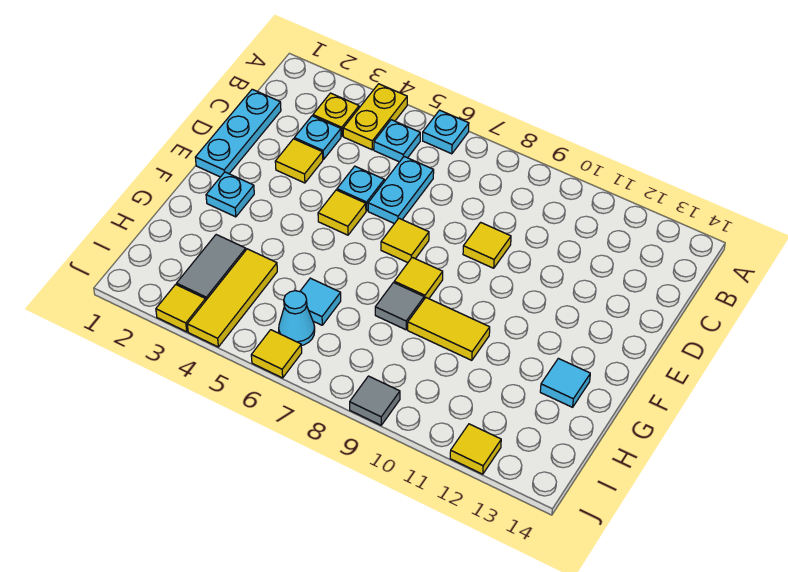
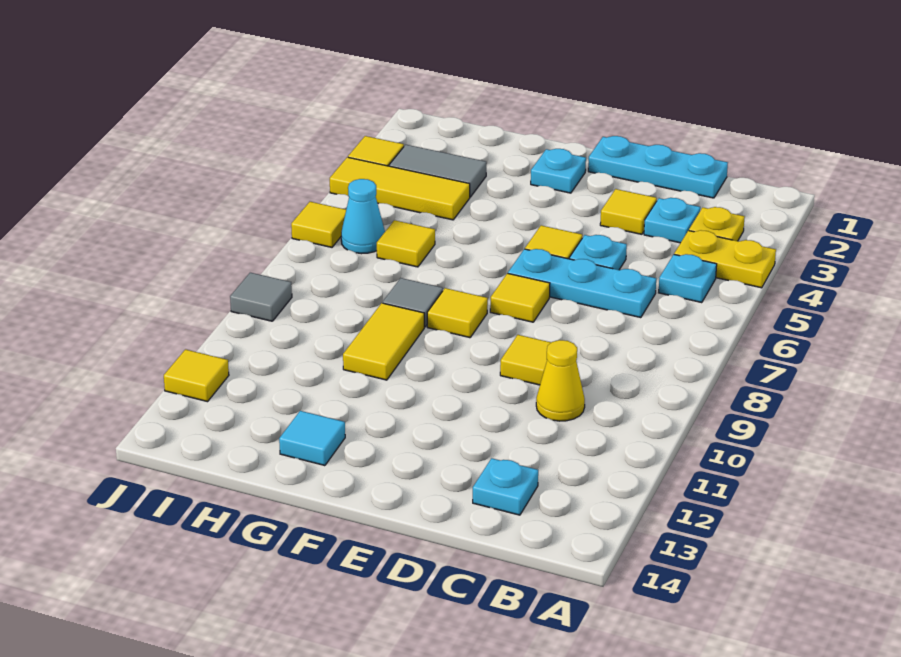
cyan 1x1 plate [423,110,469,154] -> cyan 1x1 plate moved to [473,458,538,515]
cyan 1x2 plate [368,157,434,224] -> cyan 1x3 plate [508,249,656,318]
none -> yellow 1x1 cone [536,340,585,421]
cyan 1x1 tile [300,278,341,325] -> yellow 1x1 tile [377,220,435,267]

